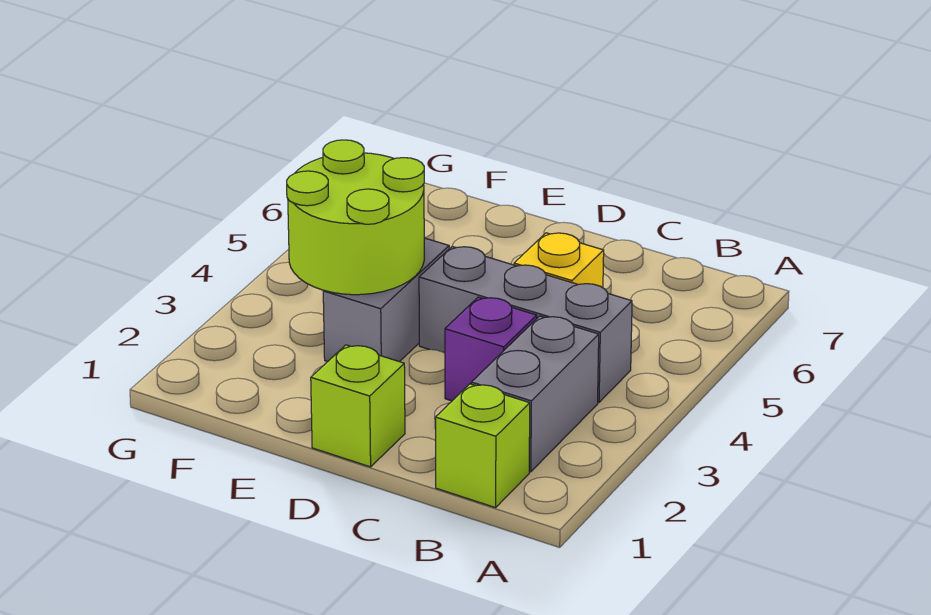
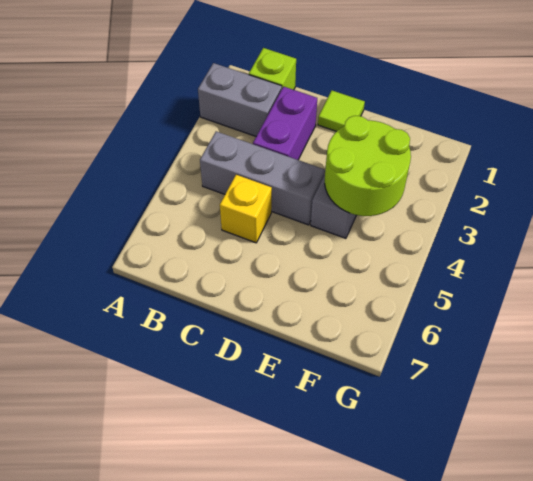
grey 1x2 brick [471,316,599,472] -> grey 1x2 brick turned to [198,63,282,136]
purple 1x1 brick [445,297,537,401] -> purple 1x2 brick [253,87,317,160]
lime 1x1 brick [311,345,405,467] -> lime 1x1 tile [318,91,365,131]

